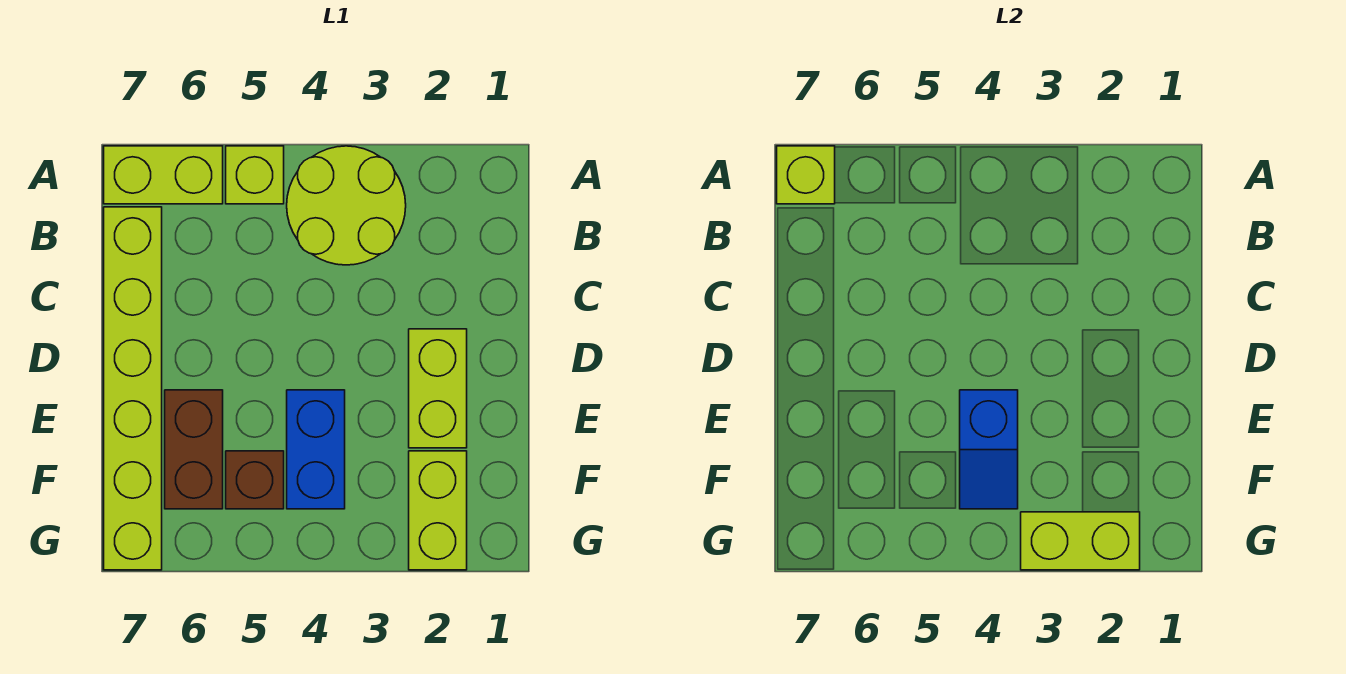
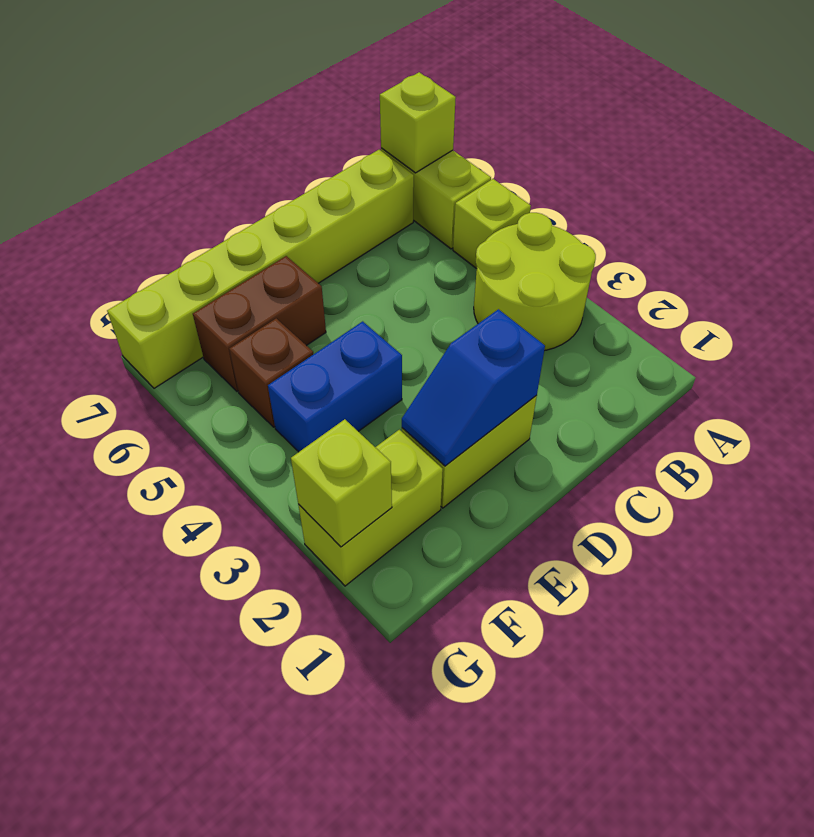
blue 1x2 slope [960,390,1018,509] -> blue 1x2 slope moved to [402,309,545,466]
lime 1x2 brick [1021,512,1140,570] -> lime 1x1 brick [291,419,392,547]

